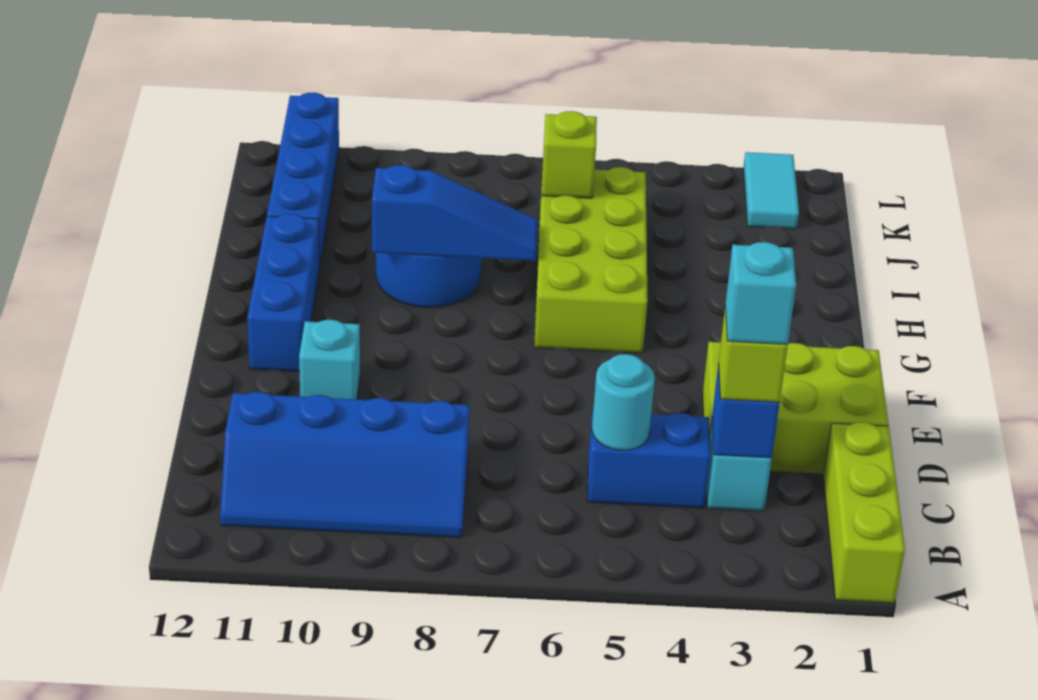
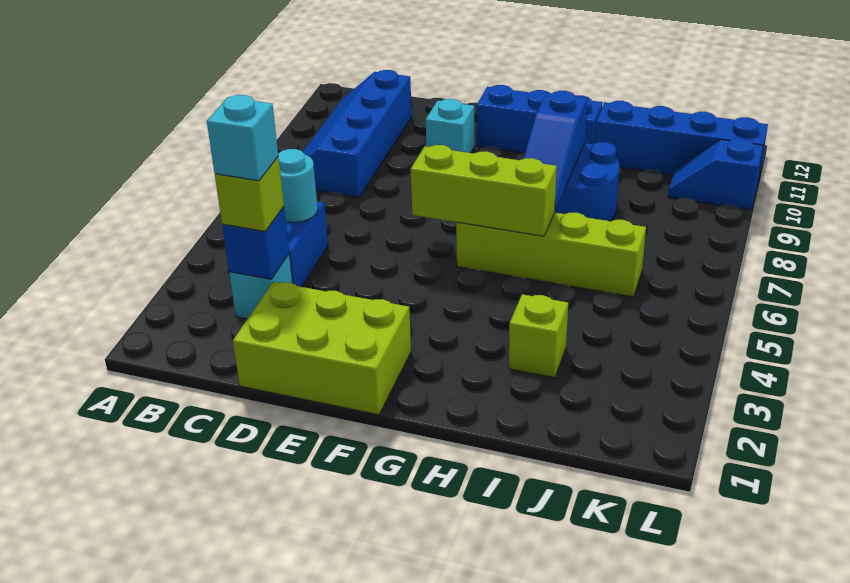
lime 1x3 brick [823,422,905,603] -> lime 1x3 brick moved to [411,145,557,236]
lime 2x3 brick [703,342,888,474] -> lime 2x3 brick turned to [233,282,411,415]
lime 2x4 brick [534,167,648,353] -> lime 1x4 brick [456,213,646,297]
lime 1x1 brick [541,111,597,198] -> lime 1x1 brick moved to [509,294,568,378]
cyan 1x2 tile [743,152,799,229] -> none
none -> blue 1x2 slope [668,138,763,210]

